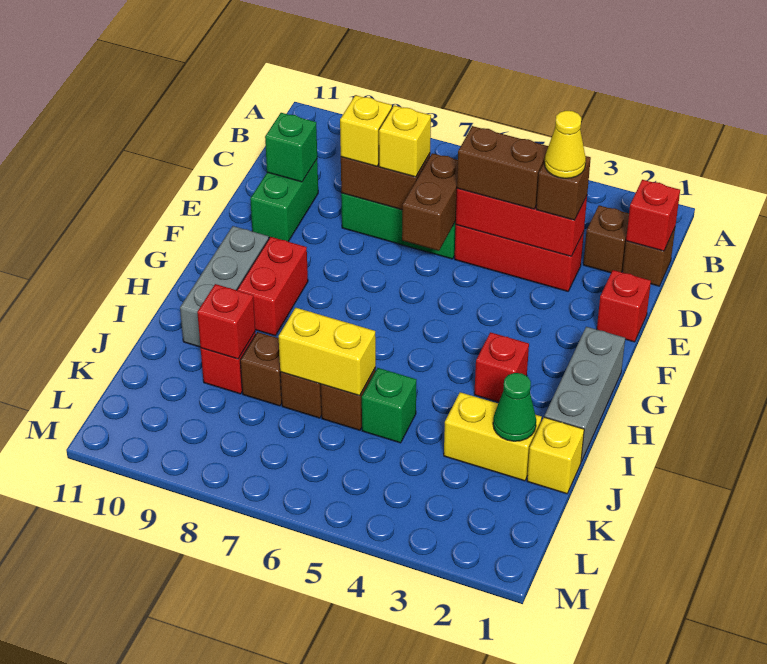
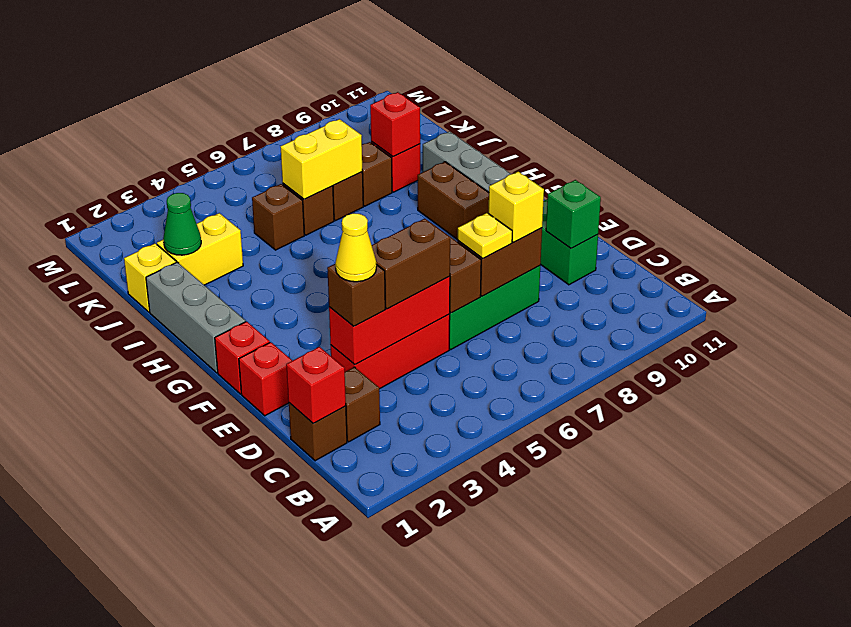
yellow 1x1 brick [379,106,431,177] -> yellow 1x1 plate [458,213,512,258]
red 1x2 brick [237,237,308,336] -> brown 1x2 brick [418,162,489,240]
red 1x1 brick [474,332,529,402] -> red 1x1 brick moved to [215,322,270,394]
green 1x1 brick [362,368,416,443] -> brown 1x1 brick [252,184,304,250]

